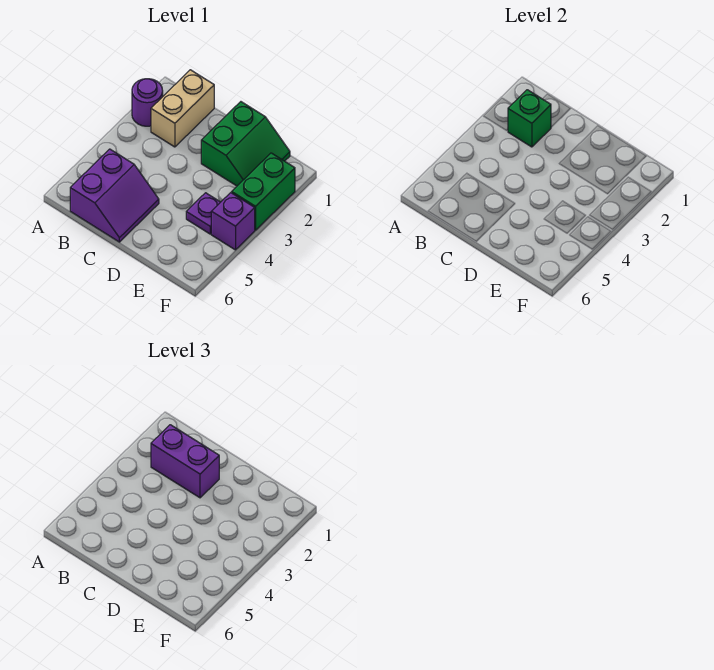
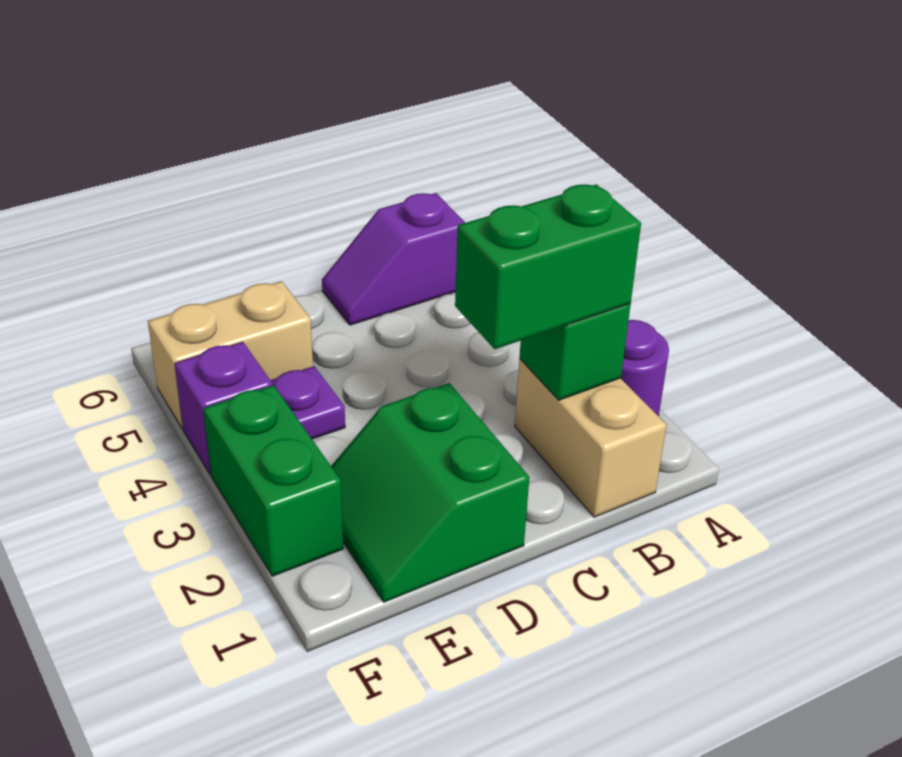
purple 1x2 brick [151,425,219,498] -> green 1x2 brick [455,184,641,349]
purple 2x2 slope [70,149,159,242] -> purple 1x2 slope [322,193,465,325]
none -> tan 1x2 brick [148,281,313,429]

